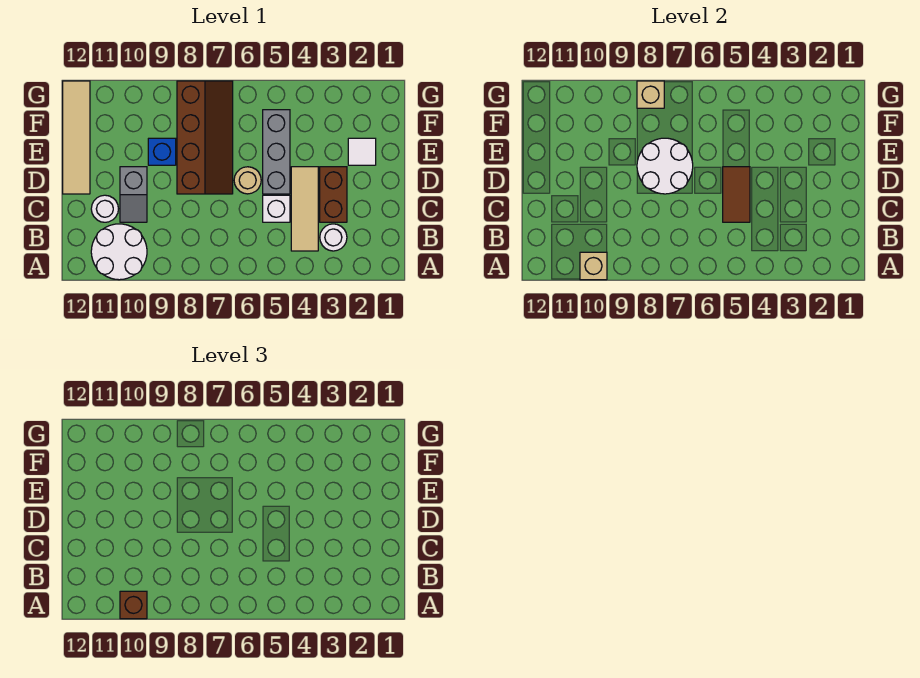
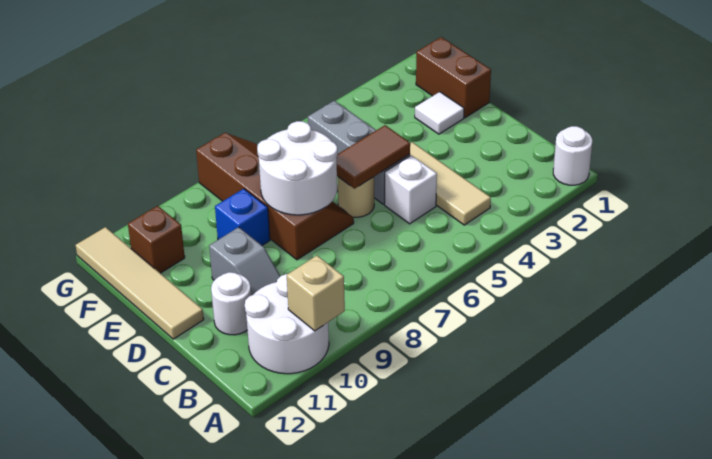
brown 1x1 brick [120,591,147,619] -> brown 1x1 brick moved to [128,206,185,273]
white 1x1 round brick [320,224,347,251] -> white 1x1 round brick moved to [553,126,592,185]
brown 1x2 brick [320,167,347,222] -> brown 1x2 brick moved to [416,37,491,118]
brown 1x2 tile [723,167,750,222] -> brown 1x2 tile turned to [337,125,410,189]
tan 1x1 brick [637,81,664,108] -> none

